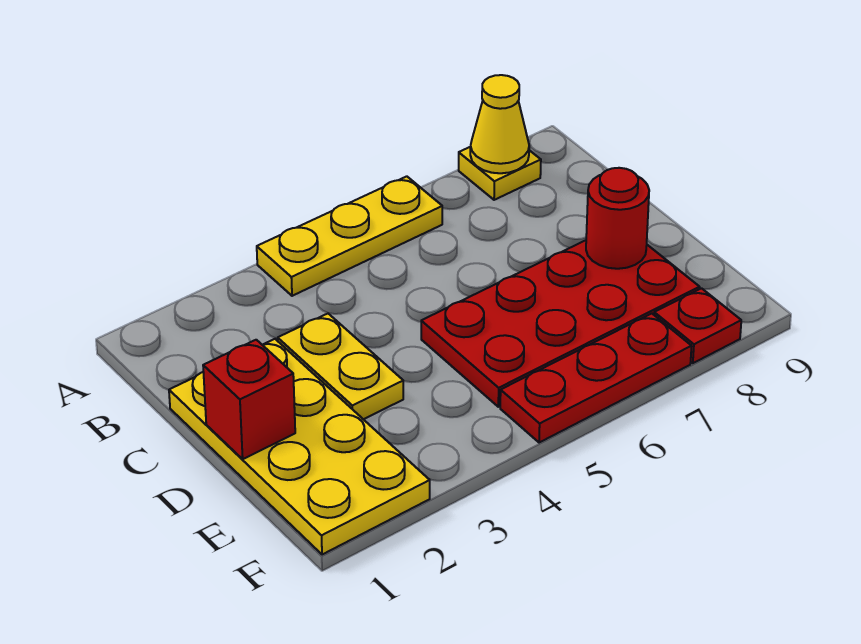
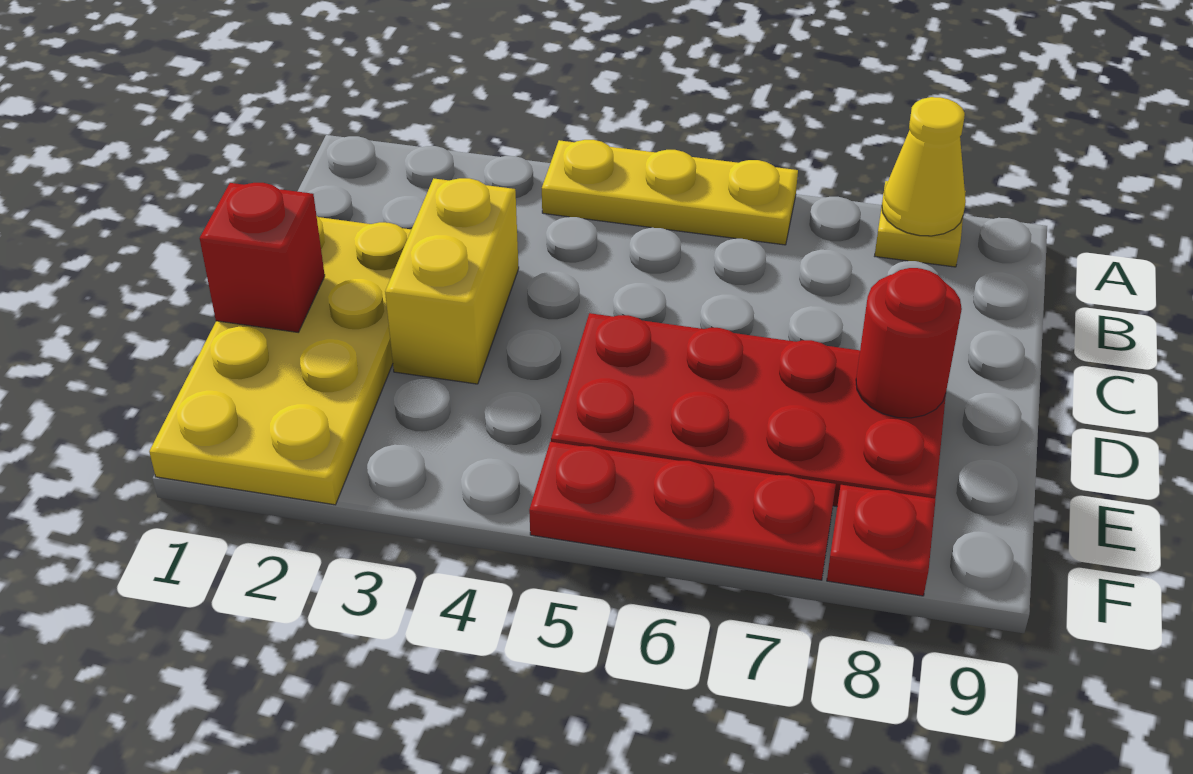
yellow 1x2 plate [278,314,403,419] -> yellow 1x2 brick [385,178,519,384]

